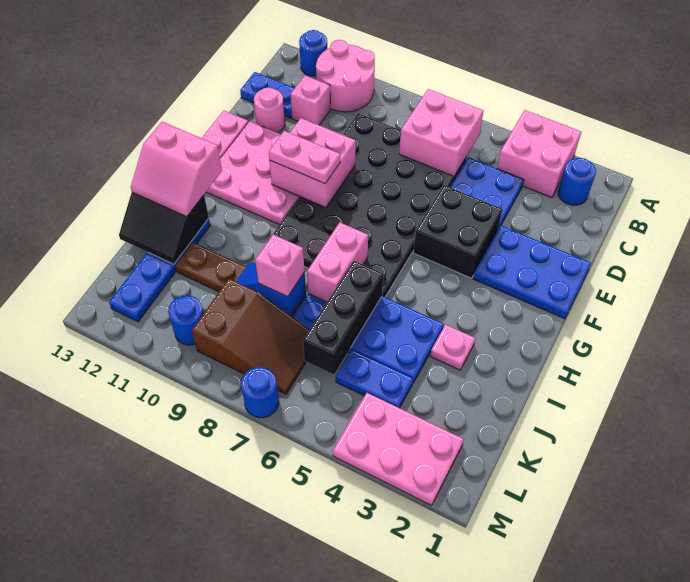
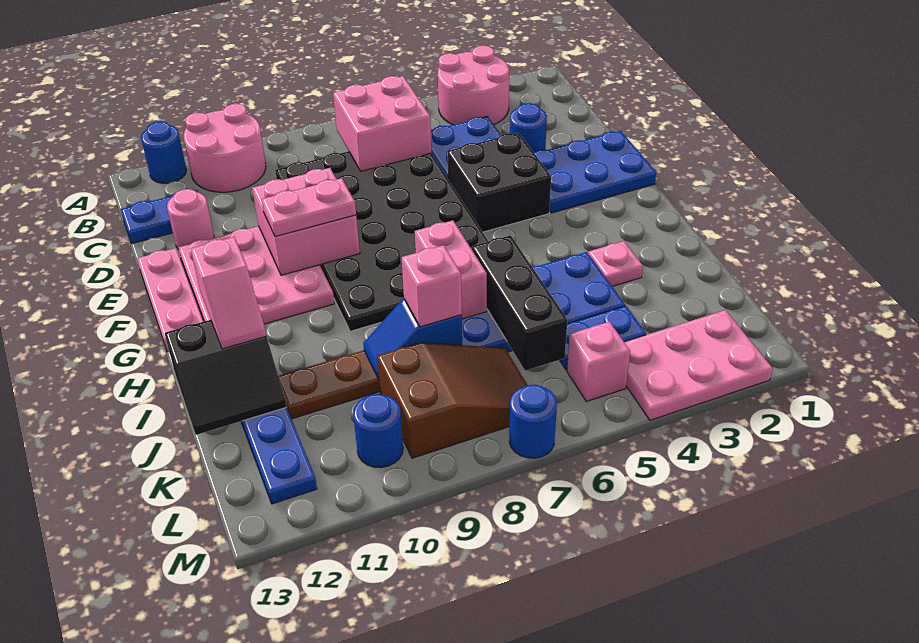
pink 2x2 brick [497,110,581,198] -> pink 2x2 round brick [438,45,509,125]
blue 1x1 round brick [558,158,596,205] -> blue 1x1 round brick moved to [510,103,547,153]
pink 1x1 brick [290,75,330,125] -> pink 1x1 brick moved to [567,322,630,401]
pink 2x2 slope [131,122,222,216] -> pink 1x2 slope [191,237,266,349]

